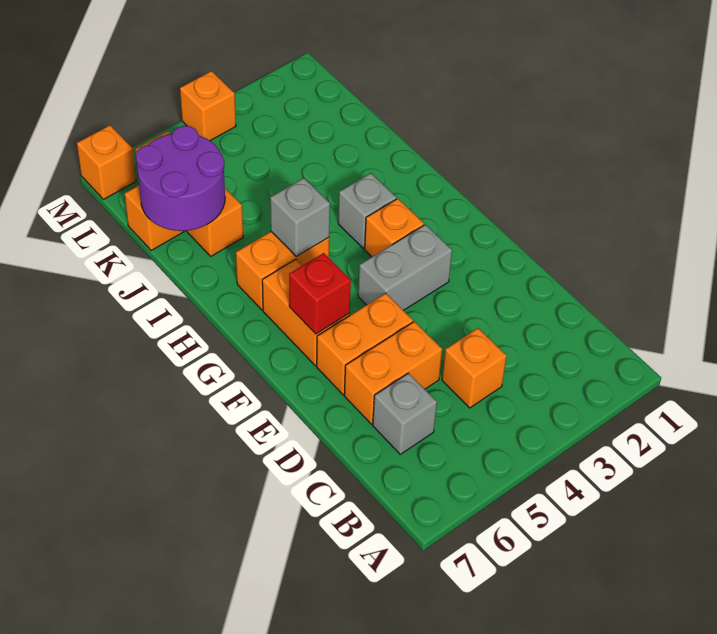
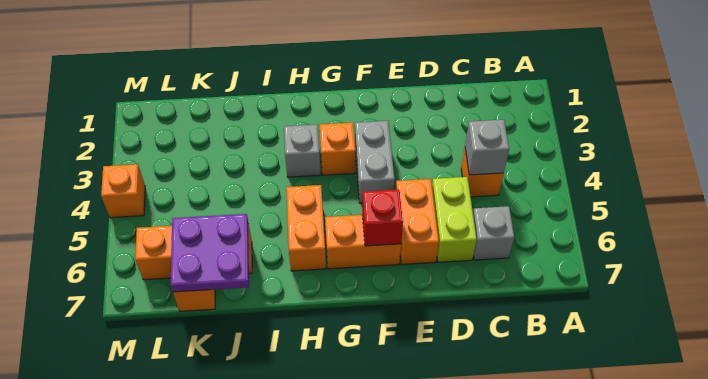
orange 1x2 brick [344,322,442,424] -> lime 1x2 brick [432,177,477,262]
grey 1x1 brick [270,178,330,257] -> grey 1x1 brick moved to [465,120,509,175]
purple 2x2 round brick [136,126,225,231] -> purple 2x2 plate [170,214,249,292]
orange 1x1 brick [77,125,136,199] -> none

